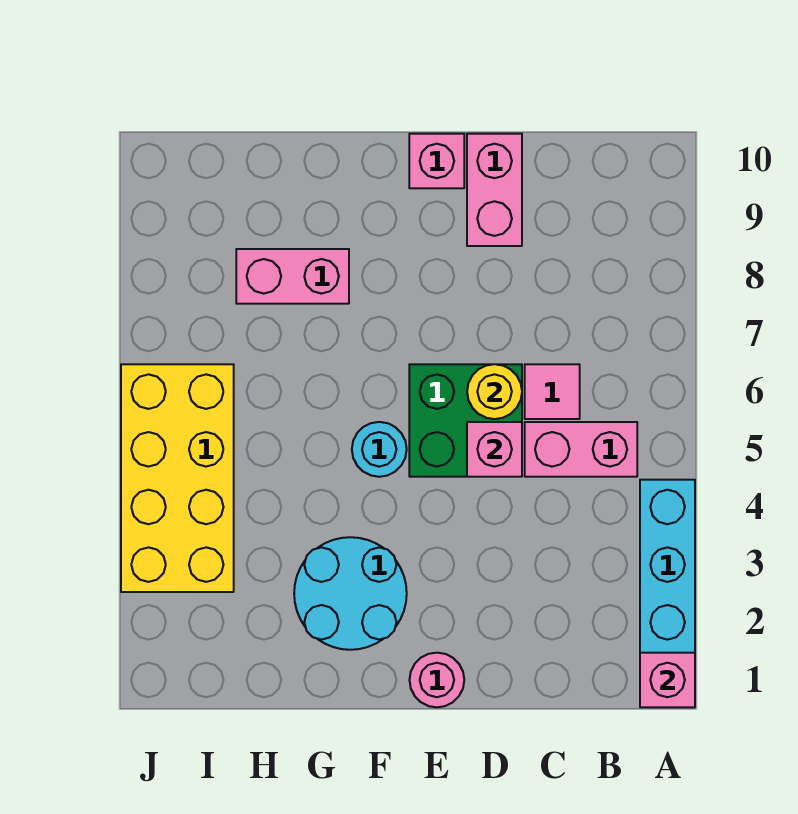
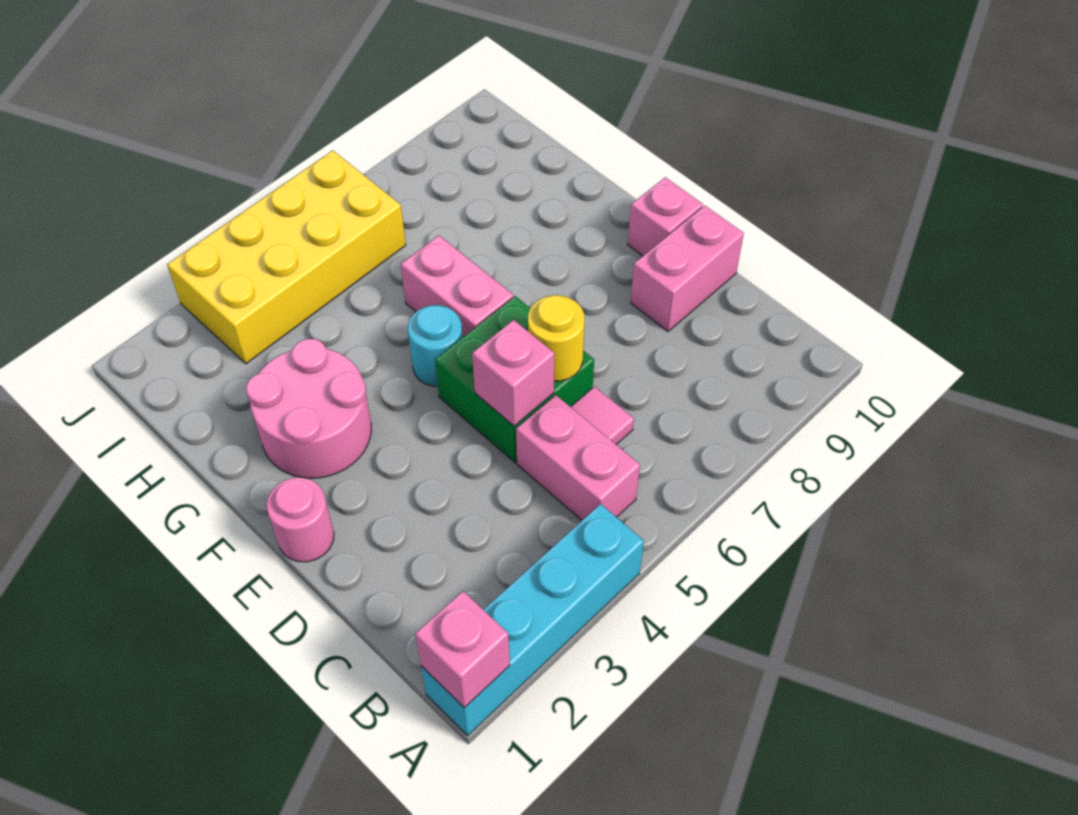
cyan 2x2 round brick [294,537,407,650] -> pink 2x2 round brick [246,339,371,478]
pink 1x2 brick [236,249,349,304] -> pink 1x2 brick moved to [401,235,513,337]

